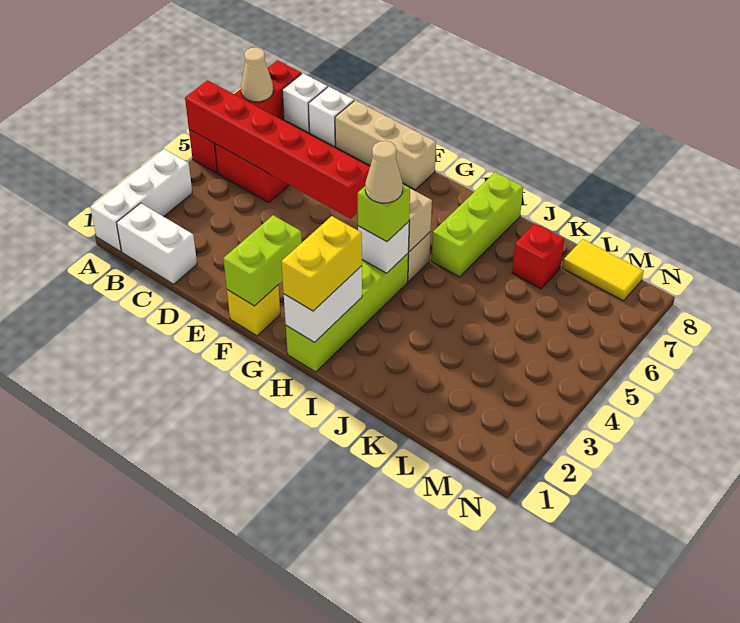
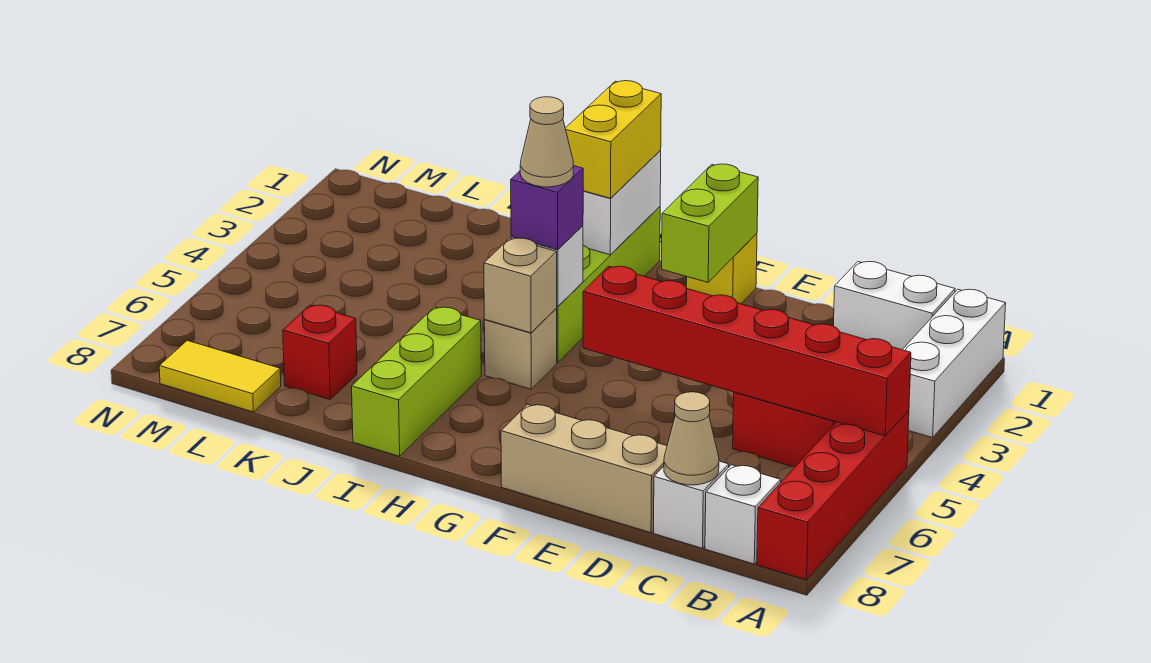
tan 1x1 cone [241,47,273,102] -> tan 1x1 cone moved to [664,392,719,485]
lime 1x1 brick [358,184,410,242] -> purple 1x1 brick [511,166,583,250]

